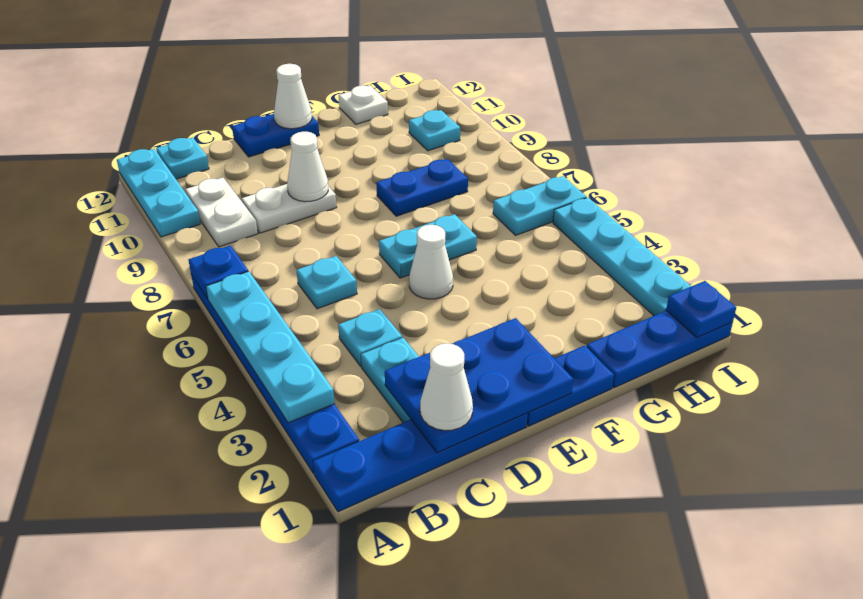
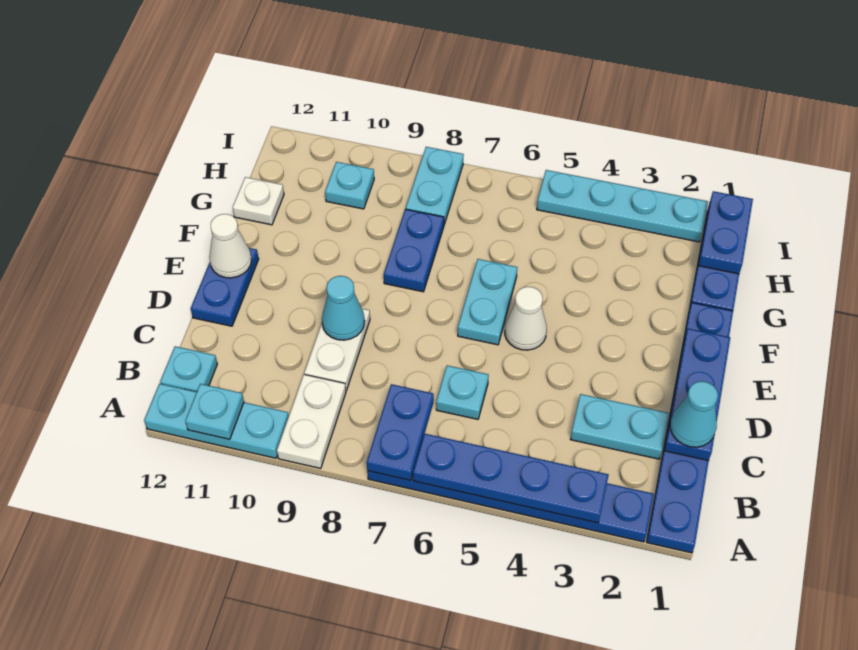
cyan 1x4 plate [206,271,335,423] -> blue 1x4 plate [413,434,609,523]
blue 1x1 plate [189,245,248,299] -> blue 1x2 plate [367,384,434,480]
white 1x2 plate [185,178,258,247] -> white 1x2 plate turned to [277,375,346,468]
blue 2x3 plate [385,318,573,453] -> blue 1x3 plate [664,329,730,461]
white 1x1 cone [420,343,473,430] -> cyan 1x1 cone [670,381,718,447]
cyan 1x1 plate [338,309,402,366] -> cyan 1x1 plate moved to [185,384,244,439]
white 1x1 cone [287,132,328,202] -> cyan 1x1 cone [322,276,365,340]
cyan 1x2 plate [493,176,587,236] -> cyan 1x2 plate moved to [406,147,464,224]
blue 1x1 plate [666,281,736,338] -> blue 1x2 plate [698,191,753,274]

